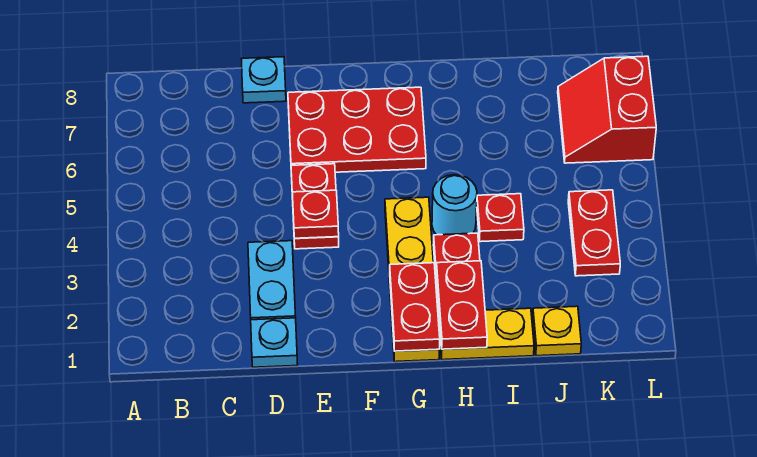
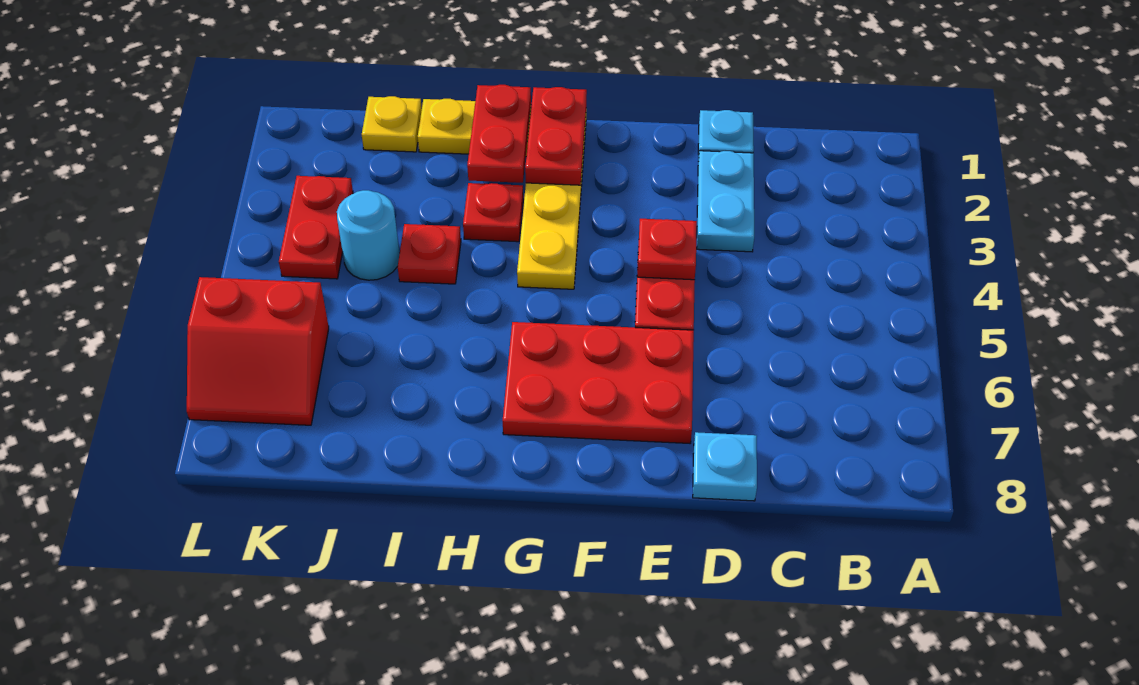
cyan 1x1 round brick [432,175,477,235] -> cyan 1x1 round brick moved to [337,190,400,280]
red 2x2 slope [558,56,656,163] -> red 2x2 slope turned to [187,277,329,425]

